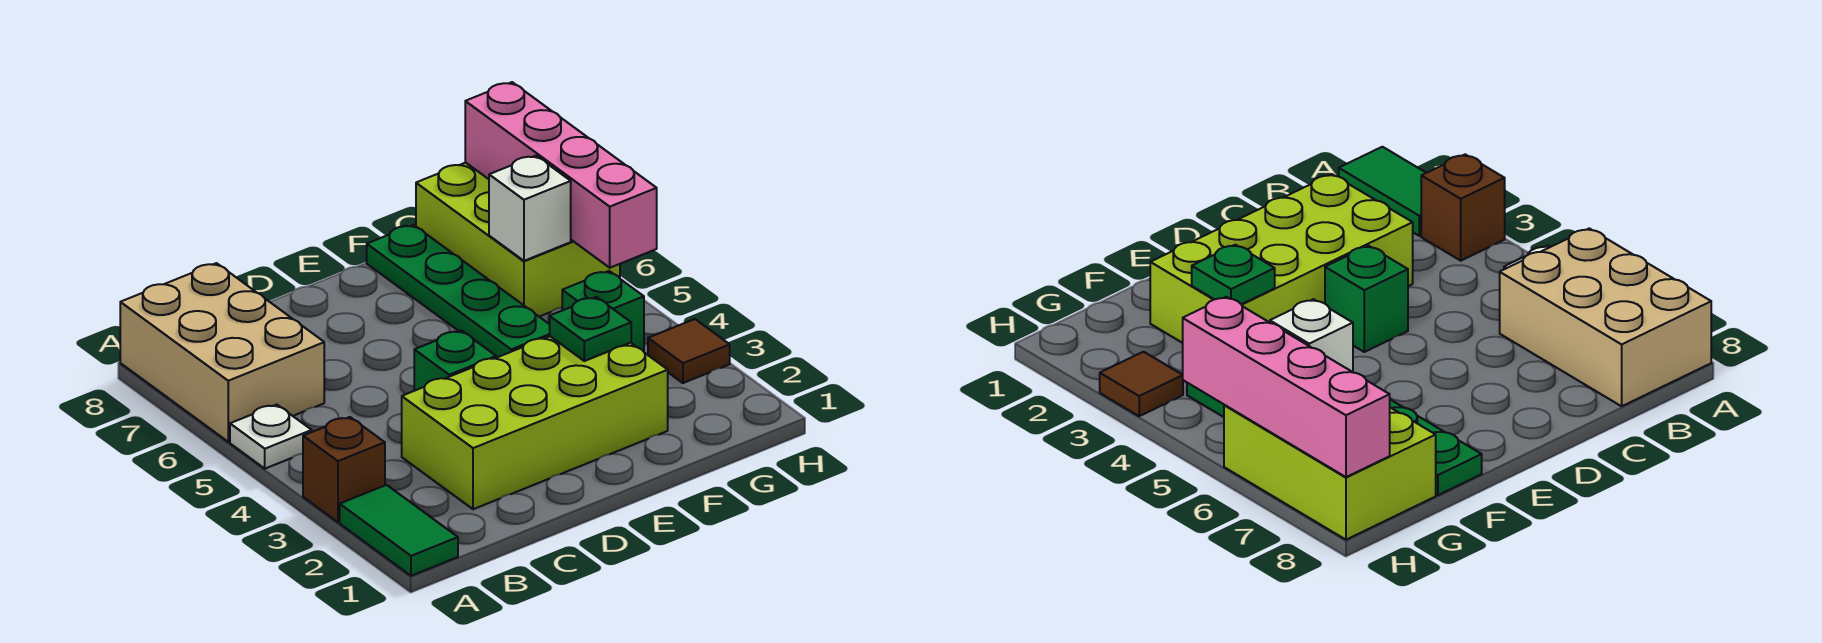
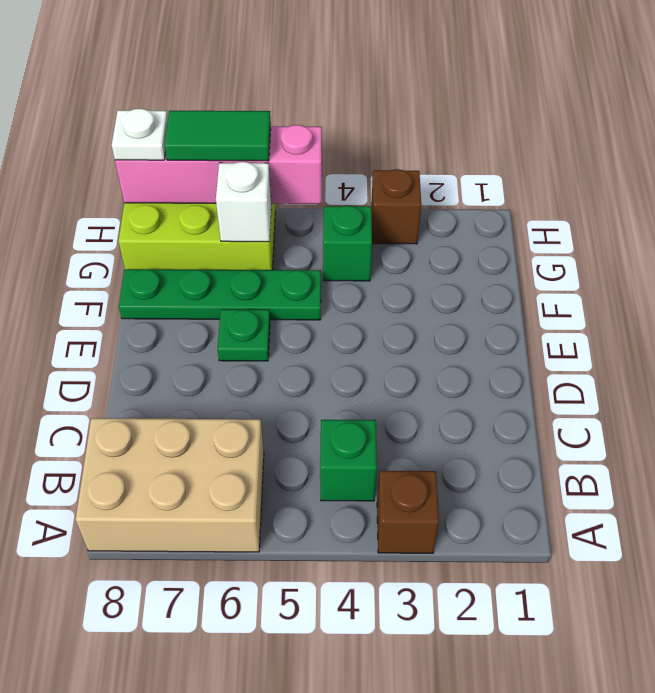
green 1x2 tile [340,485,458,576] -> green 1x2 tile moved to [165,111,271,161]
white 1x1 plate [230,405,312,469] -> white 1x1 plate moved to [112,109,168,160]
lime 2x4 brick [402,336,668,509] -> none
green 1x1 brick [414,331,496,391] -> green 1x1 brick moved to [320,420,377,501]
green 1x1 plate [550,297,631,361] -> green 1x1 plate moved to [218,309,270,361]
brown 1x1 tile [648,319,730,383] -> brown 1x1 brick [371,169,421,244]

